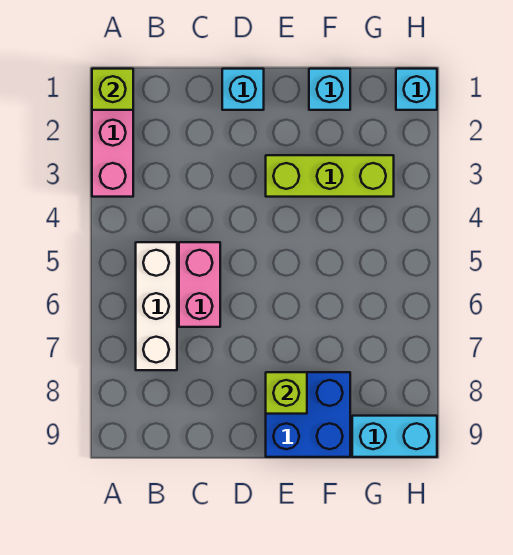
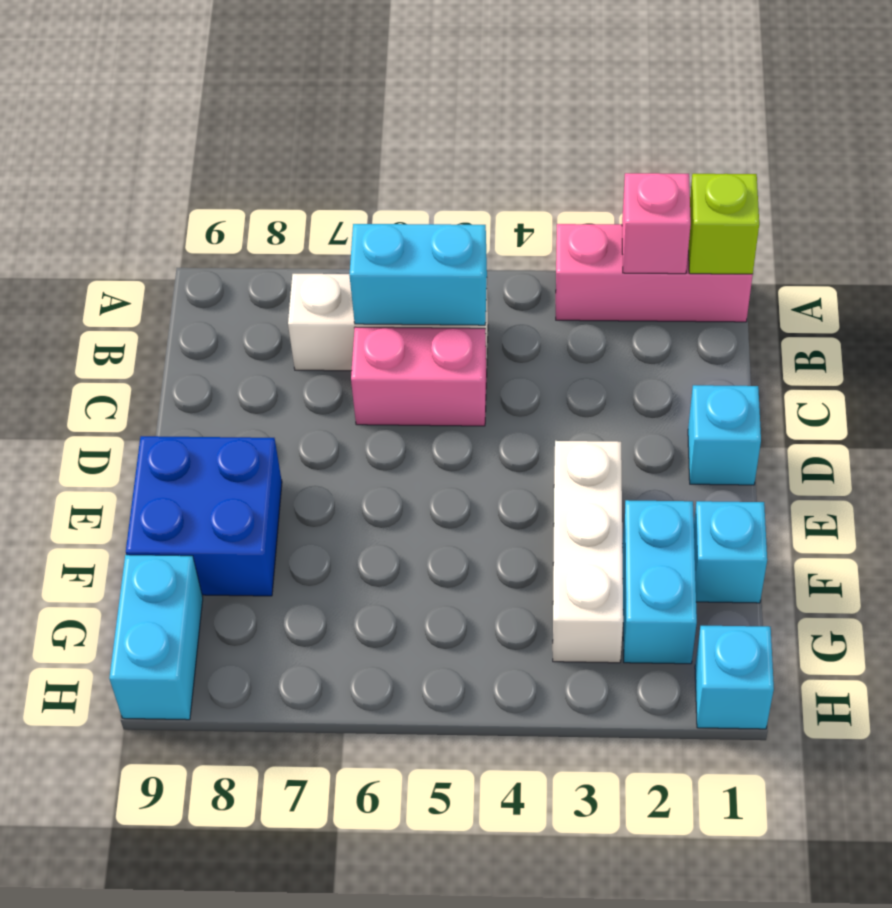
none -> pink 1x1 brick [622,173,691,274]
none -> cyan 1x2 brick [349,224,487,325]
lime 1x3 brick [266,155,394,197] -> white 1x3 brick [553,441,623,663]
lime 1x1 brick [266,372,307,414] -> none
none -> cyan 1x2 brick [622,500,697,664]

